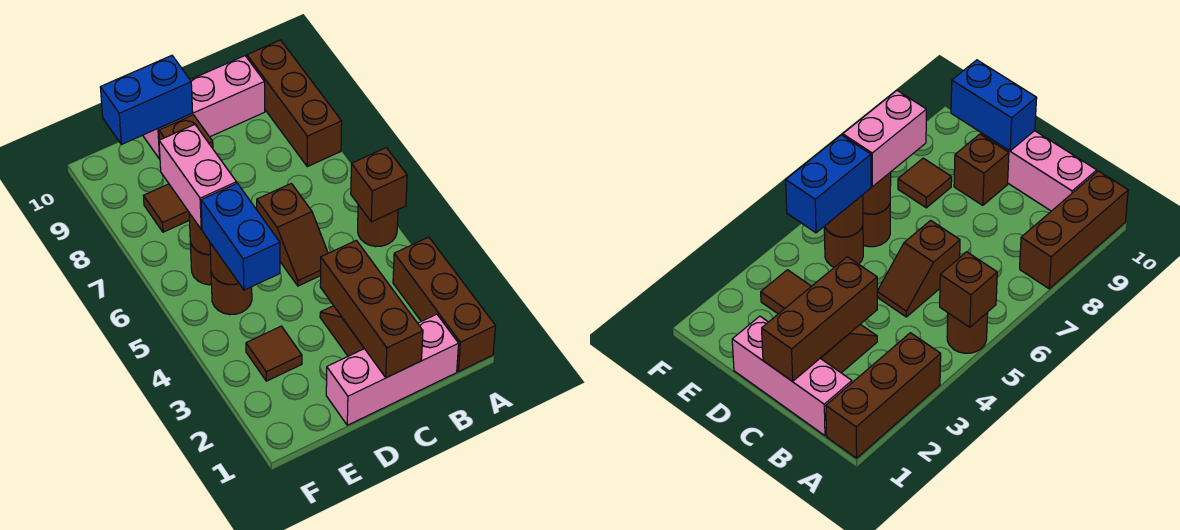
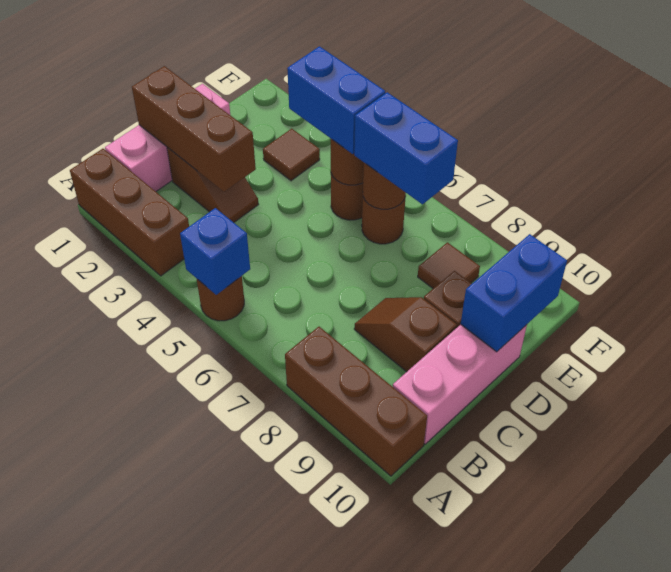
brown 1x1 brick [351,148,407,222] -> blue 1x1 brick [180,208,250,295]
brown 1x2 slope [256,183,328,286] -> brown 1x2 slope moved to [354,297,457,372]
pink 1x2 brick [159,125,237,229] -> blue 1x2 brick [354,92,458,204]

